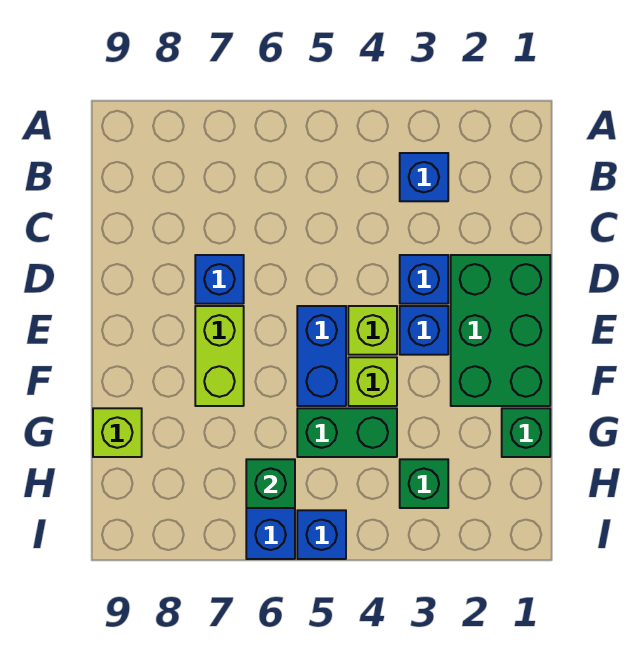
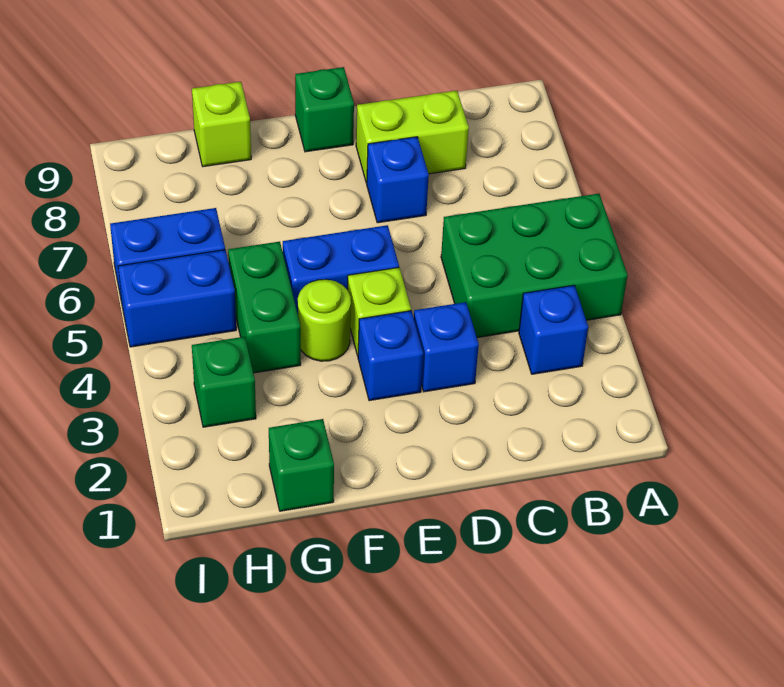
green 2x3 brick [451,255,550,406] -> green 2x3 brick moved to [441,194,628,338]
lime 1x2 brick [195,306,244,406] -> lime 1x2 brick moved to [356,91,469,183]
lime 1x1 brick [348,357,397,406] -> lime 1x1 round brick [298,279,351,361]
green 1x1 brick [246,459,295,508] -> green 1x1 brick moved to [295,67,354,152]
blue 1x1 brick [297,510,346,559] -> blue 1x2 brick [118,250,236,347]

